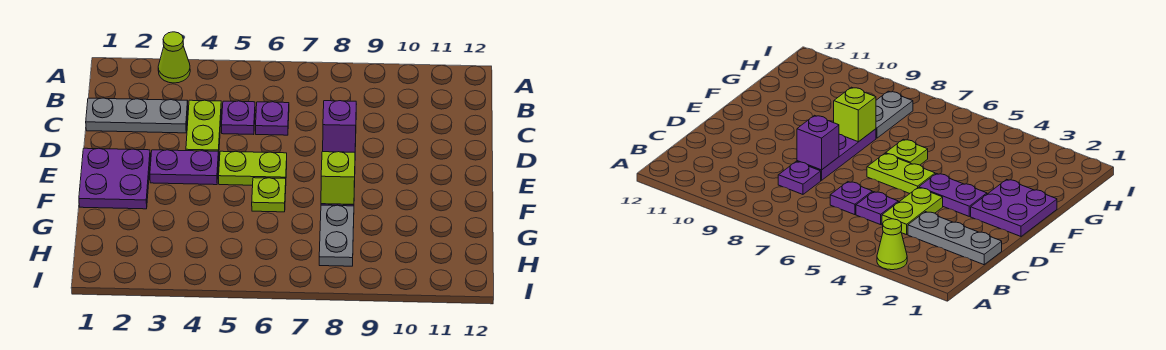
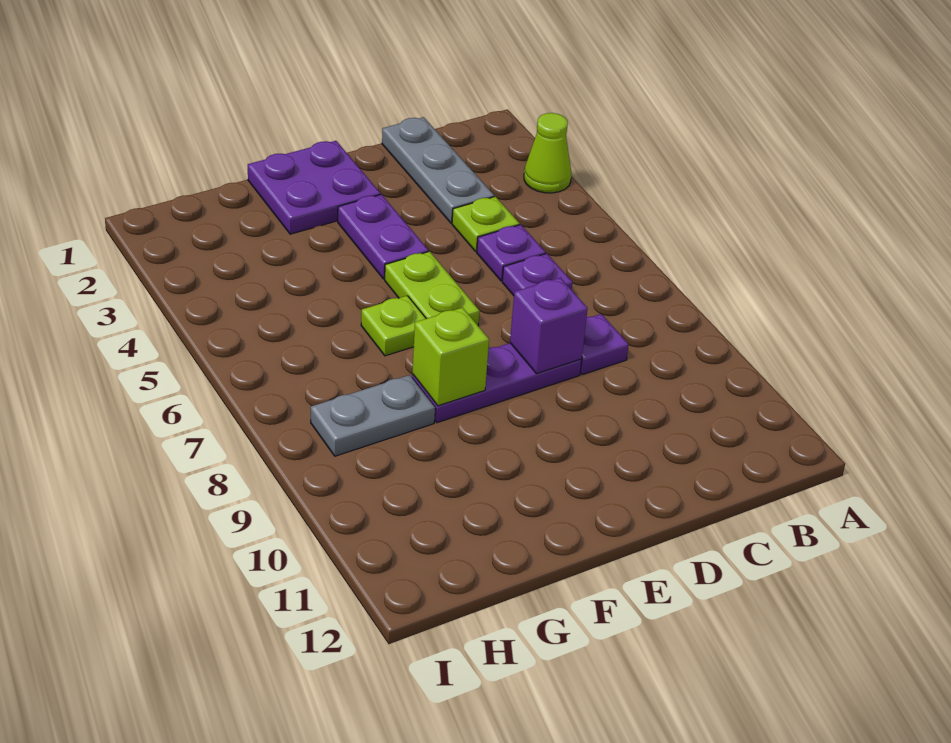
lime 1x2 plate [186,100,221,156] -> lime 1x1 plate [452,197,520,251]

